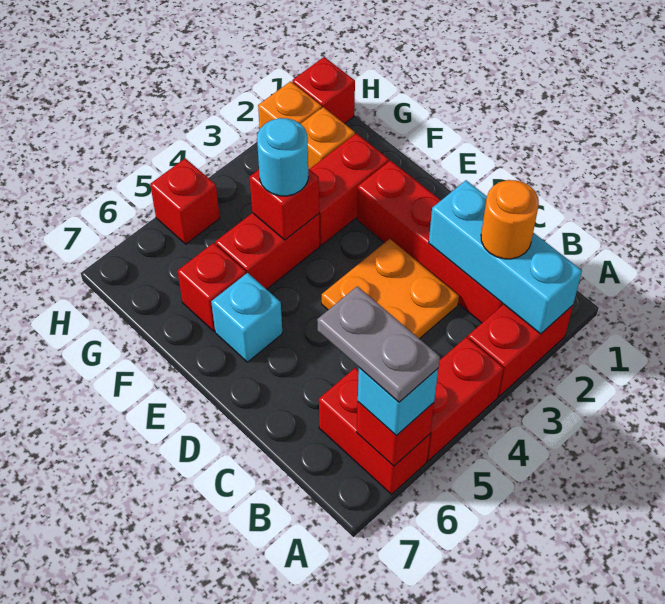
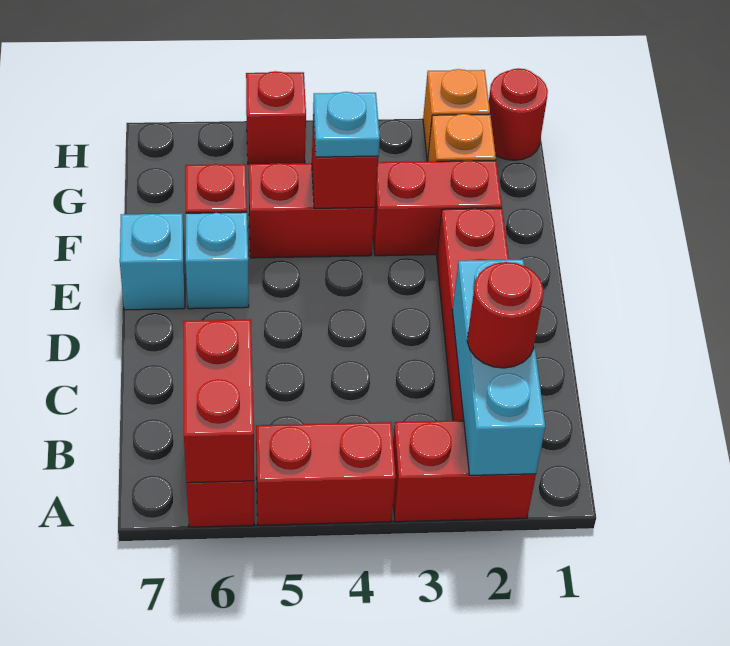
red 1x1 brick [357,402,434,466] -> red 1x2 brick [183,319,254,483]
cyan 1x1 brick [358,368,438,436] -> cyan 1x1 brick moved to [120,213,185,310]
grey 1x2 plate [317,286,440,402] -> none
orange 1x1 round brick [481,180,539,259] -> red 1x1 round brick [467,262,543,368]
orange 2x2 plate [322,239,459,339] -> none
cyan 1x1 round brick [257,118,308,196] -> cyan 1x1 plate [313,92,380,157]
red 1x1 brick [292,57,355,124] -> red 1x1 round brick [489,68,548,160]

